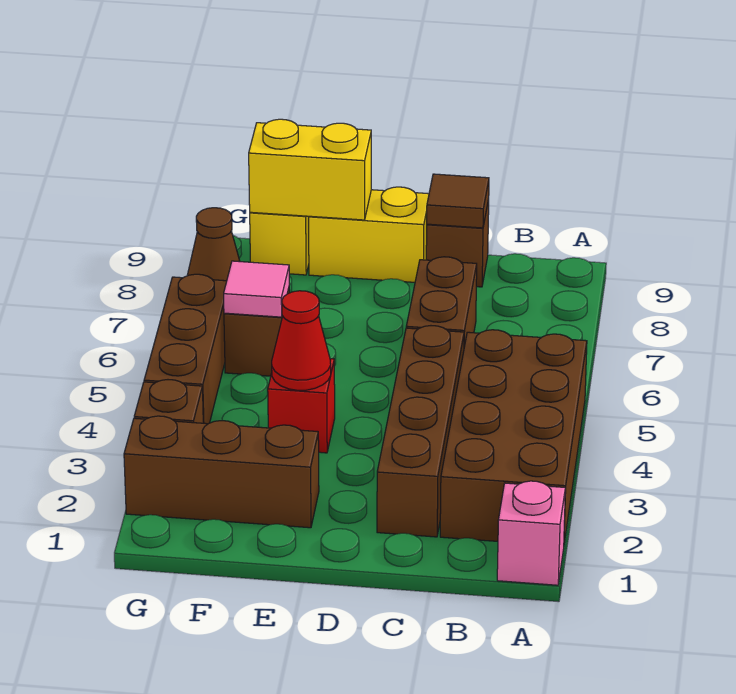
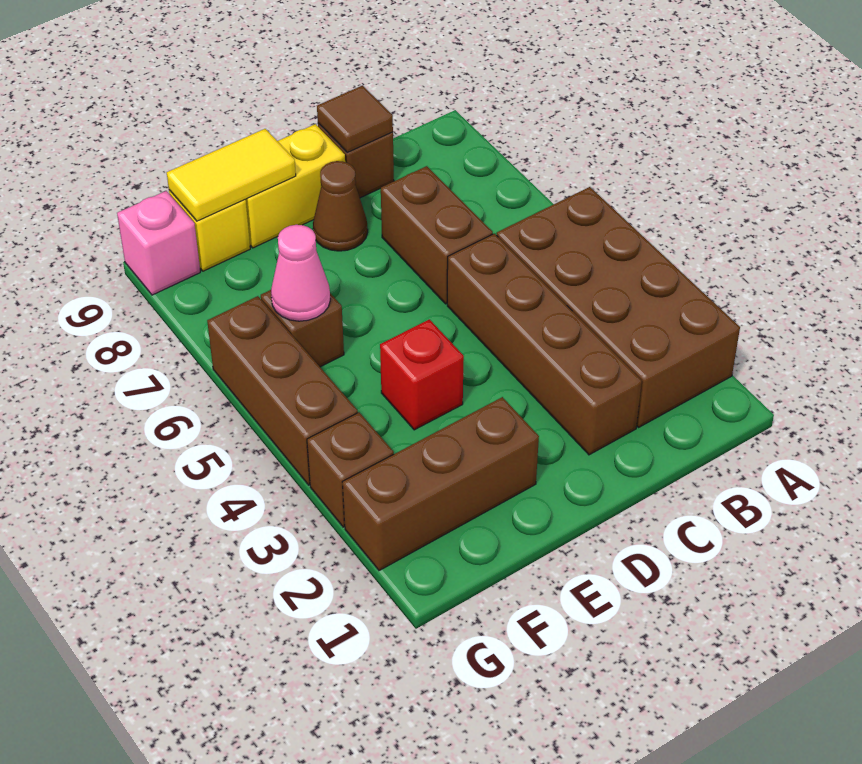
pink 1x1 brick [497,481,565,585] -> pink 1x1 brick moved to [117,191,200,295]
red 1x1 cone [272,291,331,390] -> none
yellow 1x2 brick [249,119,371,220] -> yellow 1x2 tile [167,129,296,221]
pink 1x1 tile [224,261,289,317] -> pink 1x1 cone [271,225,330,321]
brown 1x1 cone [188,208,240,281] -> brown 1x1 cone moved to [313,161,368,251]

